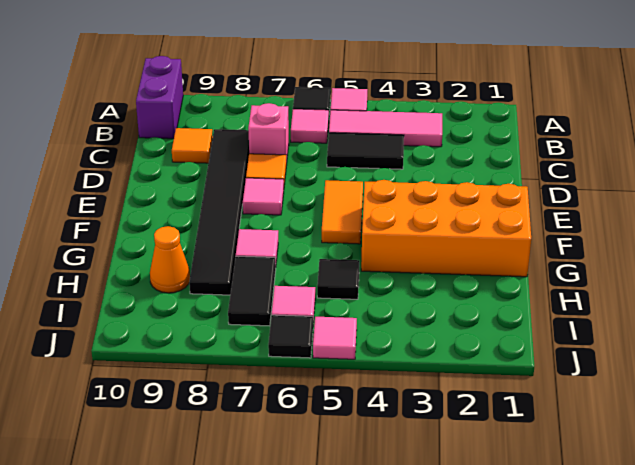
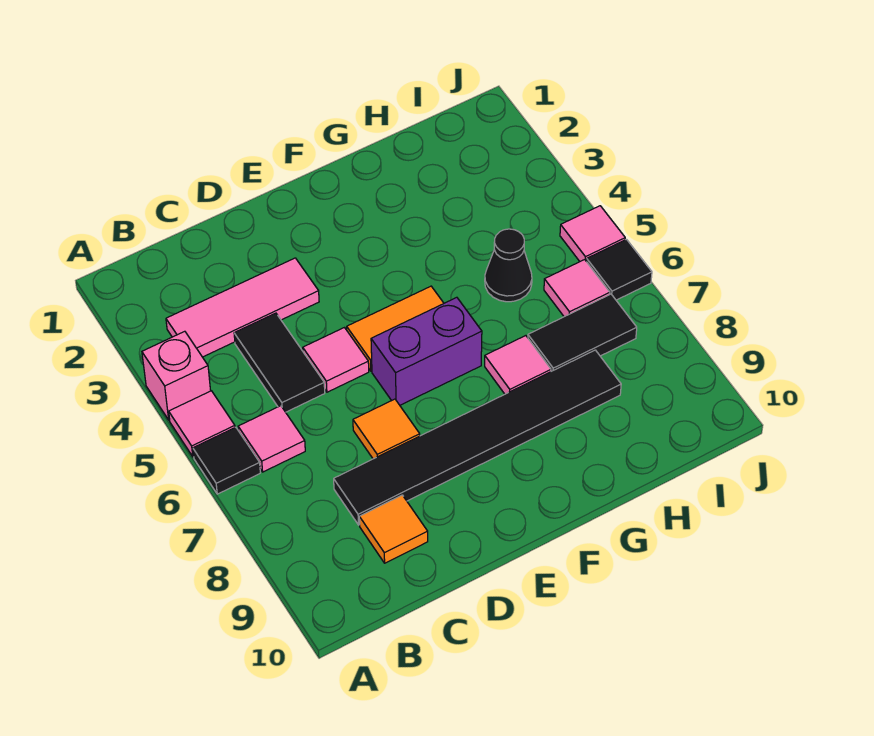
purple 1x2 brick [136,56,183,139] -> purple 1x2 brick moved to [371,297,482,405]
pink 1x3 tile [329,110,442,147] -> pink 1x3 tile turned to [166,258,319,357]
pink 1x1 brick [248,103,289,165] -> pink 1x1 brick moved to [142,331,211,420]
pink 1x1 tile [243,178,284,215] -> pink 1x1 tile moved to [303,328,369,392]
orange 2x4 brick [361,180,531,277] -> none
black 1x1 tile [317,259,359,299] -> black 1x1 cone [485,229,532,302]
orange 1x1 cone [150,226,190,293] -> none

